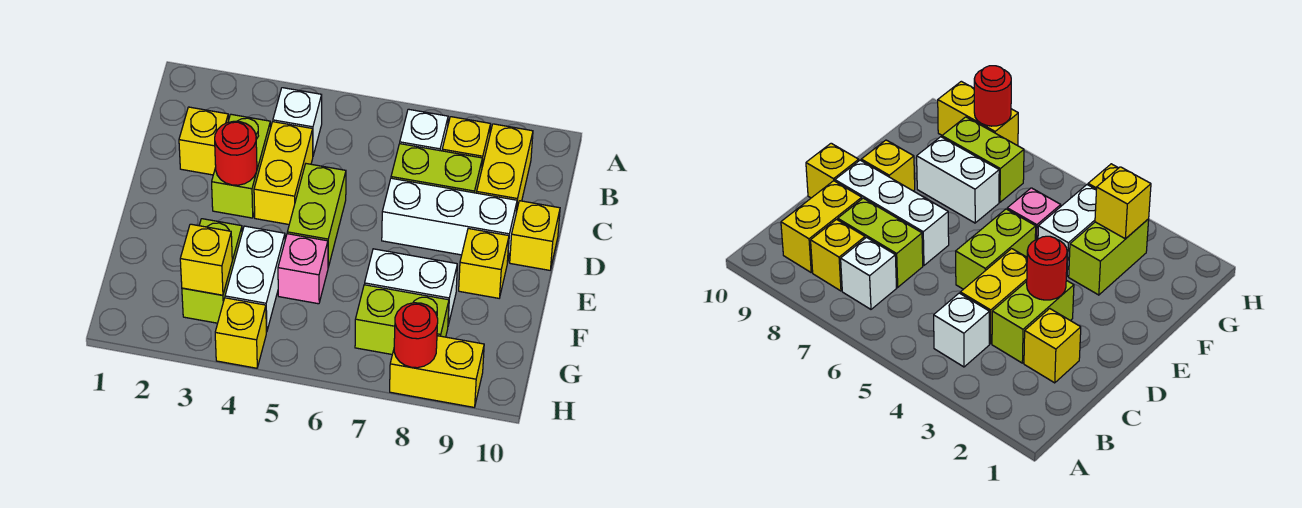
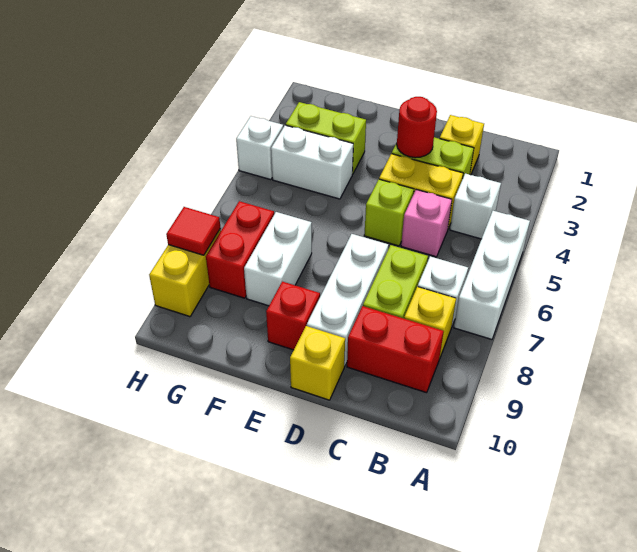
none -> white 1x3 brick [454,211,530,339]
yellow 1x2 brick [477,124,533,212] -> red 1x2 brick [347,306,444,393]
lime 1x2 brick [287,164,346,267] -> lime 1x1 brick [364,179,414,246]
yellow 1x1 brick [459,228,509,298] -> red 1x1 brick [266,282,320,350]
pink 1x1 brick [278,234,328,304] -> pink 1x1 brick moved to [401,190,452,257]
yellow 1x1 brick [180,224,232,295] -> none
lime 1x2 brick [355,285,449,354] -> red 1x2 brick [206,201,274,298]
yellow 1x1 brick [215,298,266,368] -> white 1x1 brick [236,116,283,180]
red 1x1 round brick [394,303,438,368] -> red 1x1 tile [166,207,220,255]

